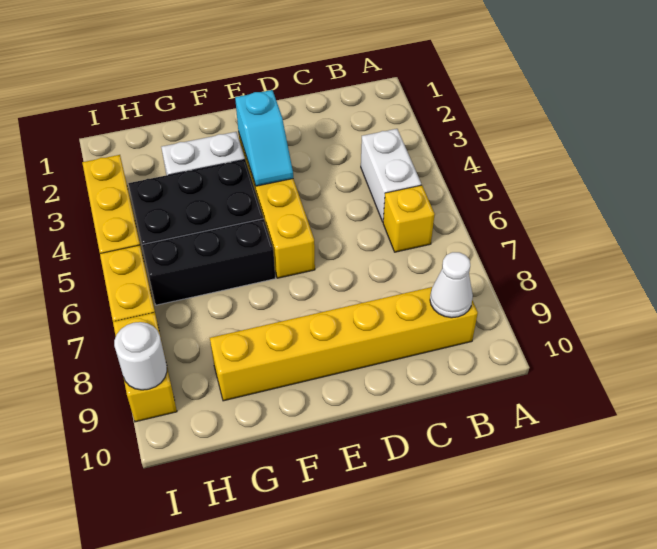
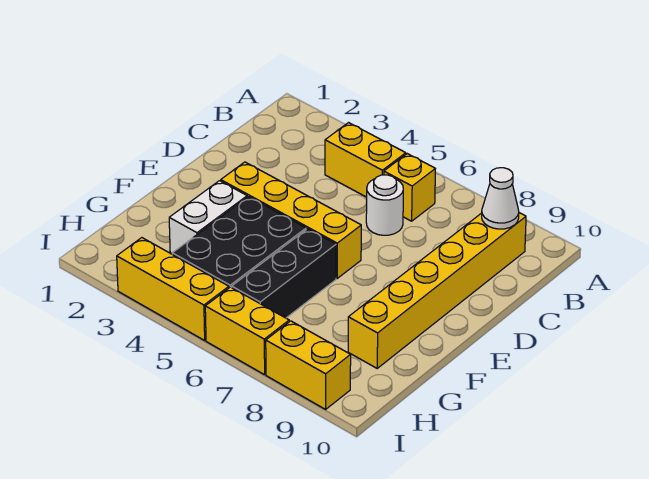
white 1x2 brick [361,129,421,222] -> yellow 1x2 brick [325,123,406,197]
cyan 1x2 slope [235,90,293,186] -> none
white 1x1 round brick [114,322,167,390] -> white 1x1 round brick moved to [366,175,403,235]

